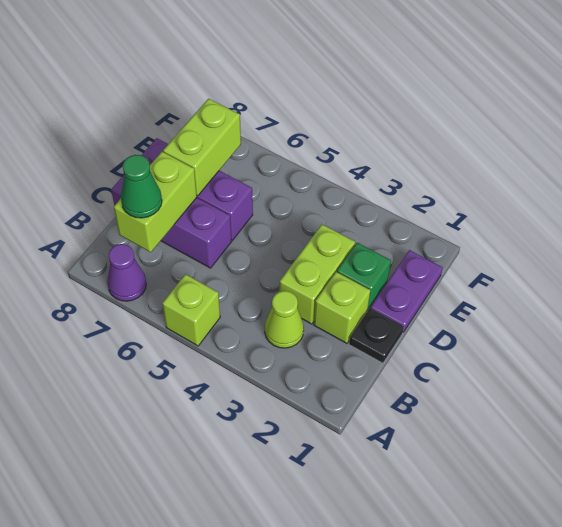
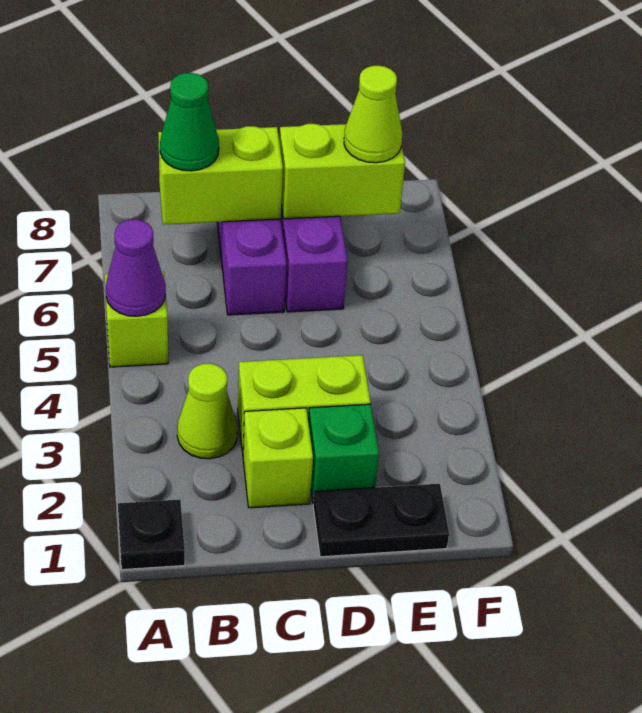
purple 1x1 cone [107,244,146,301] -> purple 1x1 cone moved to [106,219,166,316]
black 1x1 plate [349,308,404,363] -> black 1x1 plate moved to [118,499,185,570]
purple 1x2 plate [371,250,443,332] -> black 1x2 plate [313,484,449,557]
none -> lime 1x1 cone [344,66,402,163]

